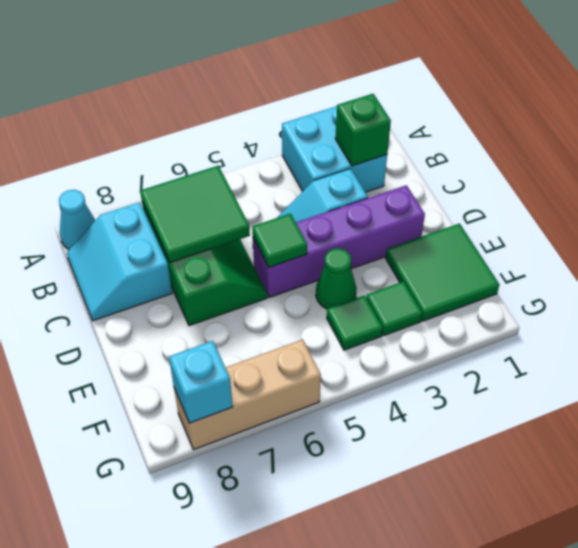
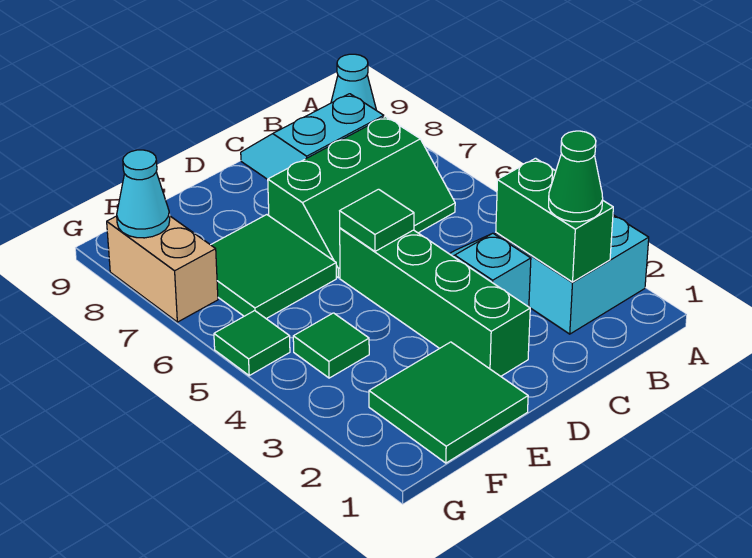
green 1x1 brick [335,94,391,166] -> green 1x2 brick [496,158,613,282]
green 2x2 tile [140,166,250,263] -> green 2x2 tile moved to [211,215,336,319]
purple 1x4 brick [253,185,425,297] -> green 1x4 brick [340,228,530,376]
green 1x1 cone [316,248,357,309] -> green 1x1 cone moved to [549,131,603,222]
green 1x1 tile [366,281,422,335] -> green 1x1 tile moved to [214,311,290,375]
tan 1x3 brick [174,340,321,450] -> tan 1x2 brick [107,216,218,322]
cyan 1x1 brick [169,341,233,423] -> cyan 1x1 cone [117,150,170,238]

